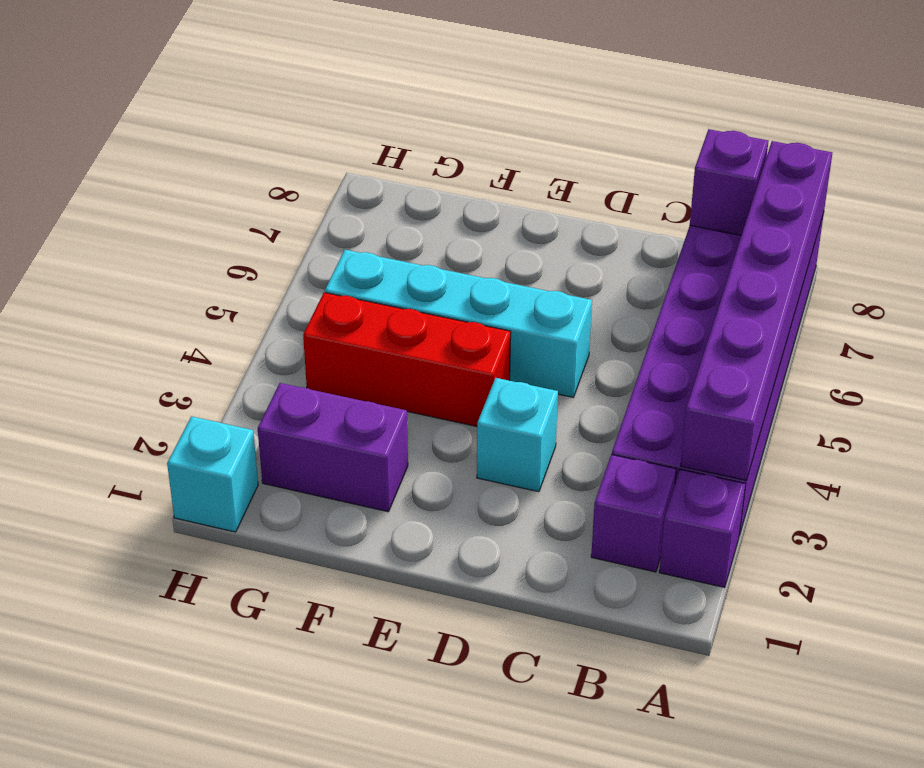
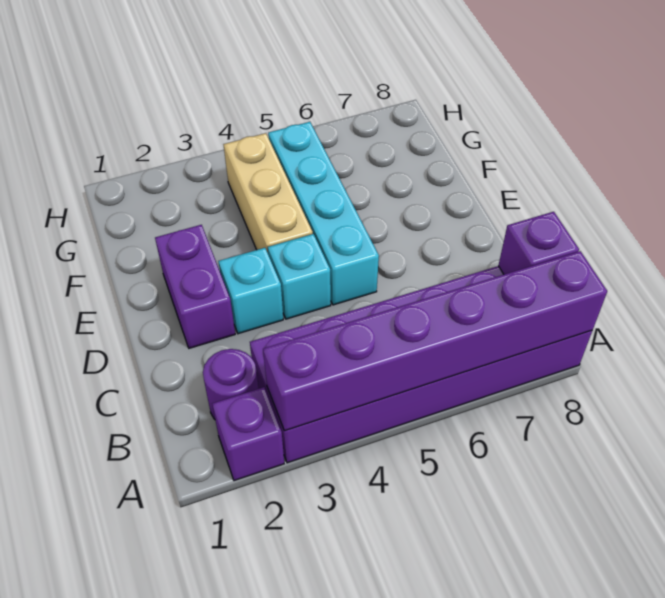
purple 1x1 brick [591,454,676,572] -> purple 1x1 round brick [203,349,259,419]
red 1x3 brick [303,292,511,426] -> tan 1x3 brick [223,133,313,253]
purple 1x2 brick [258,383,408,512] -> purple 1x2 brick moved to [155,225,235,348]
cyan 1x1 brick [167,416,258,532] -> cyan 1x1 brick moved to [268,234,331,319]

